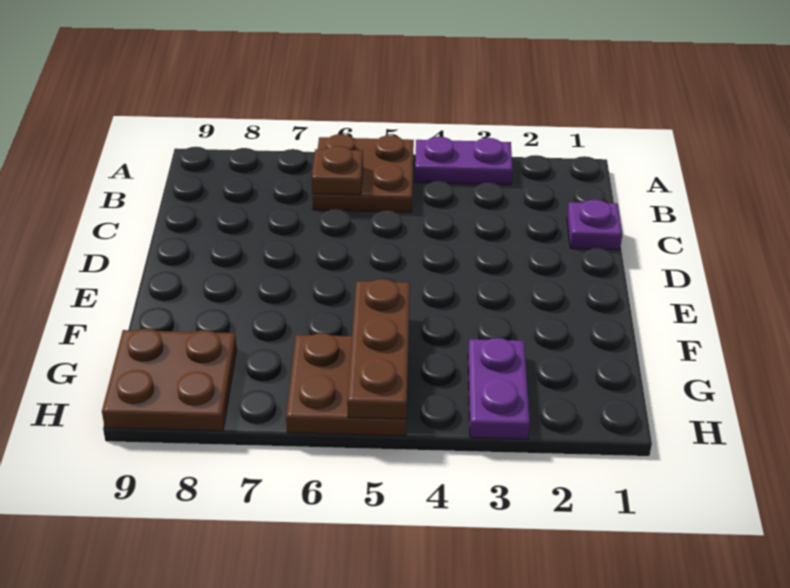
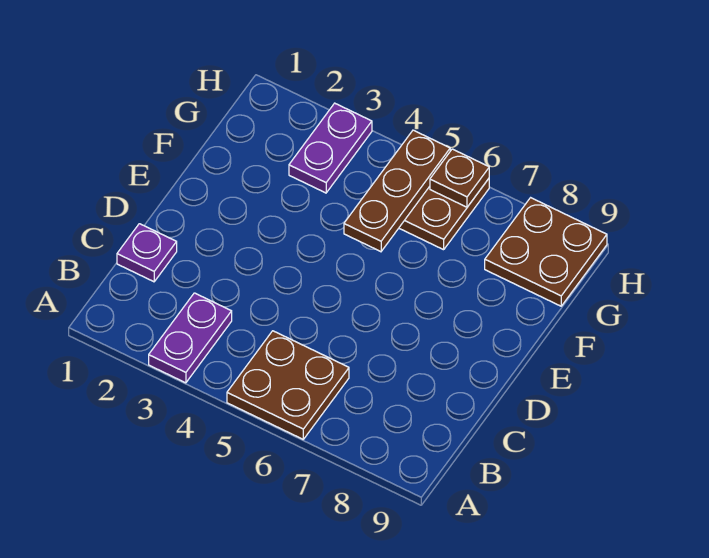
purple 1x2 plate [415,137,513,185] -> purple 1x2 plate turned to [149,293,232,383]
brown 1x1 plate [312,146,363,195] -> brown 1x1 plate moved to [430,149,489,207]

